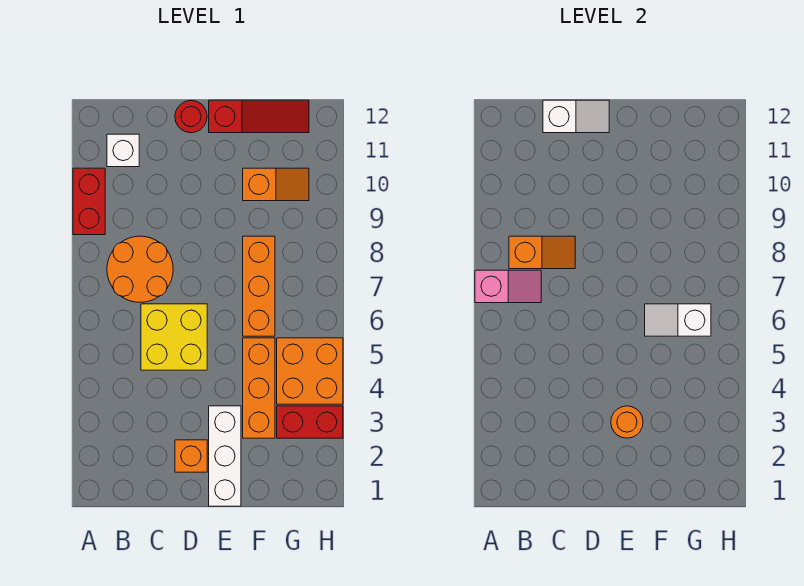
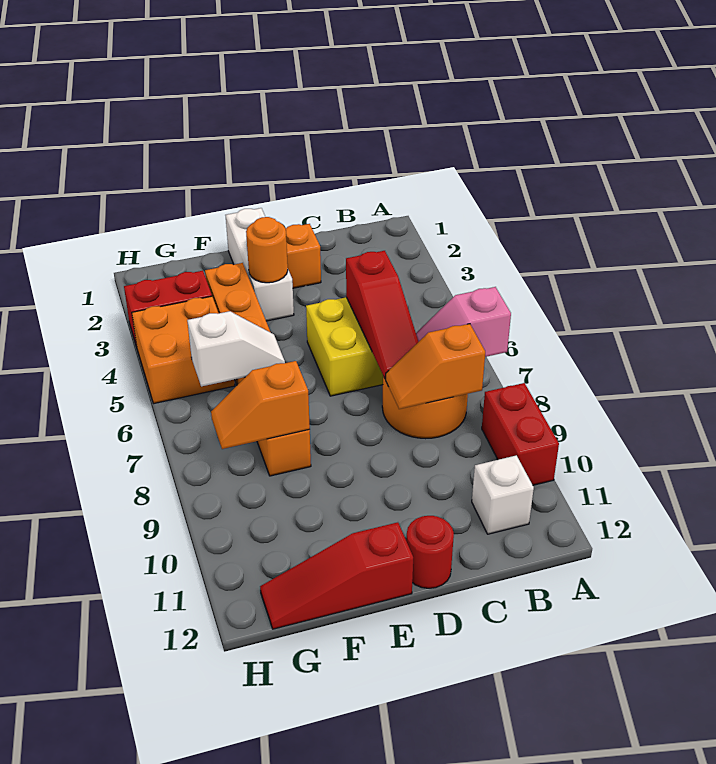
none -> red 1x3 slope [346,251,418,379]
white 1x2 slope [543,100,609,133] -> none
orange 1x2 slope [243,168,309,201] -> orange 1x2 slope moved to [211,361,310,449]

